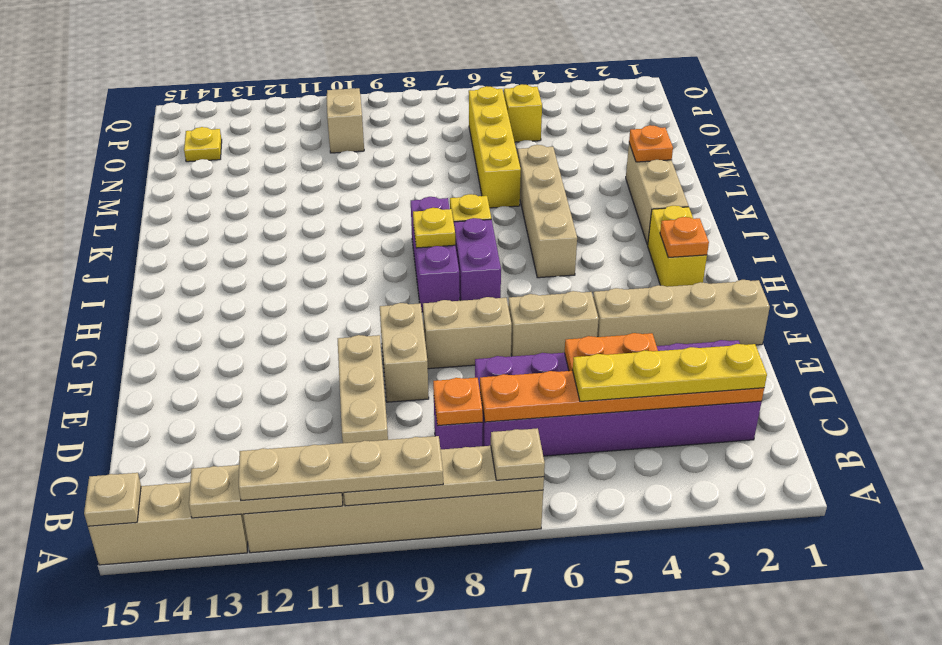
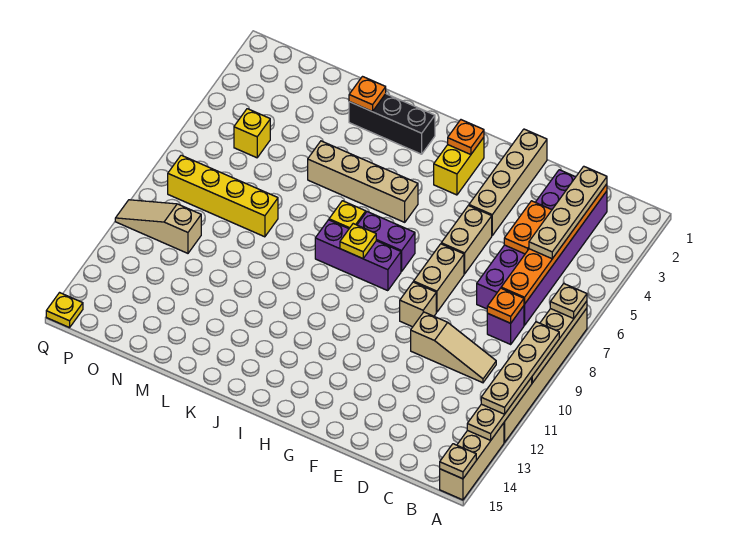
yellow 1x4 plate [573,344,767,401] -> tan 1x4 plate [529,166,607,259]
tan 1x3 brick [338,335,388,443] -> tan 1x3 slope [411,312,496,383]
tan 1x2 brick [380,303,429,402] -> tan 1x1 brick [400,282,436,327]
yellow 1x2 brick [648,206,707,287] -> yellow 1x2 brick turned to [434,137,484,195]
tan 1x3 brick [626,143,688,245] -> black 1x3 brick [349,94,435,154]
yellow 1x4 brick [469,86,521,208] -> yellow 1x4 brick moved to [168,155,278,237]
yellow 1x1 plate [184,127,222,162] -> yellow 1x1 plate moved to [46,293,83,328]

